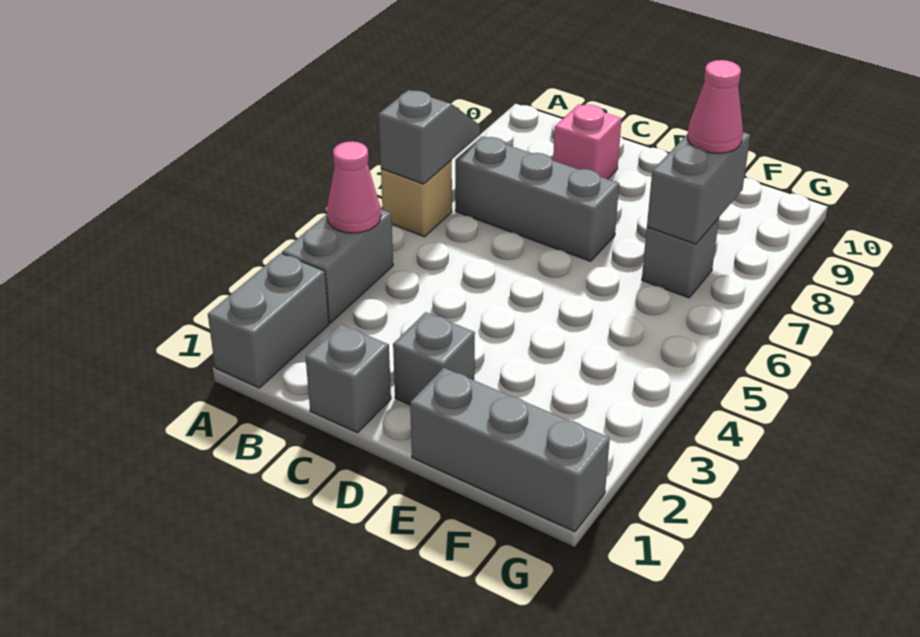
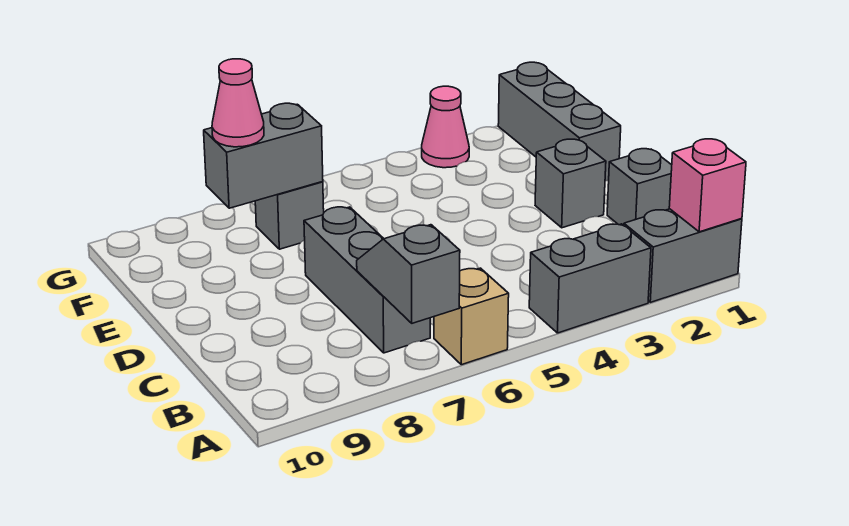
pink 1x1 cone [327,142,381,233] -> pink 1x1 cone moved to [422,86,469,168]
grey 1x2 slope [379,90,480,184] -> grey 1x2 slope turned to [357,225,460,323]
pink 1x1 brick [553,104,622,179] -> pink 1x1 brick moved to [669,139,746,232]

